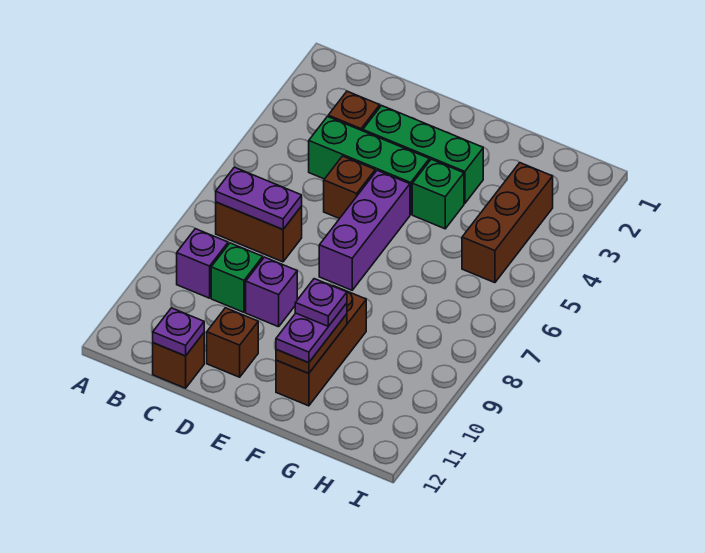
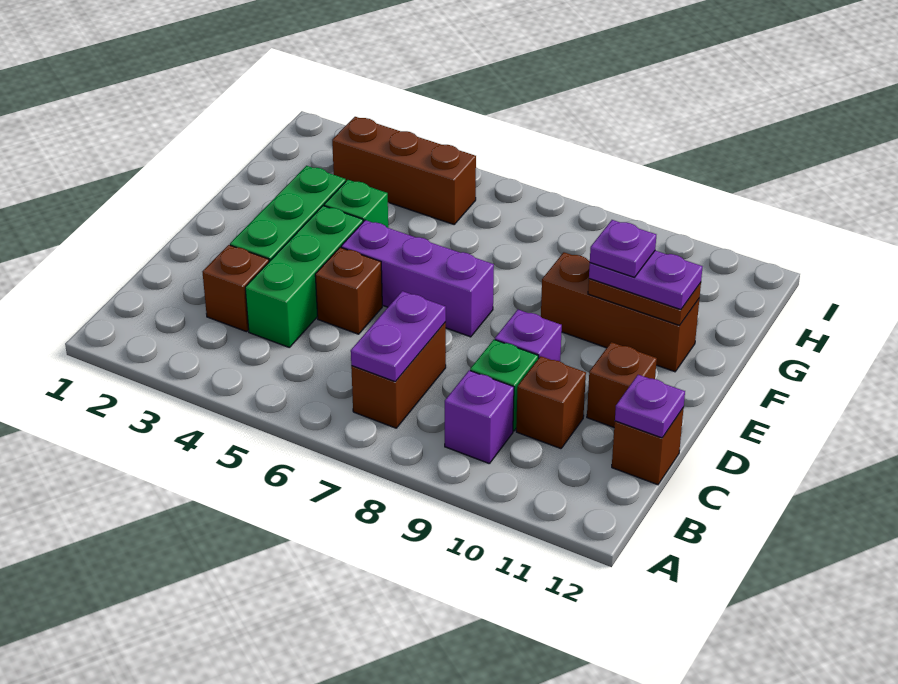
none -> brown 1x1 brick [516,356,586,449]

